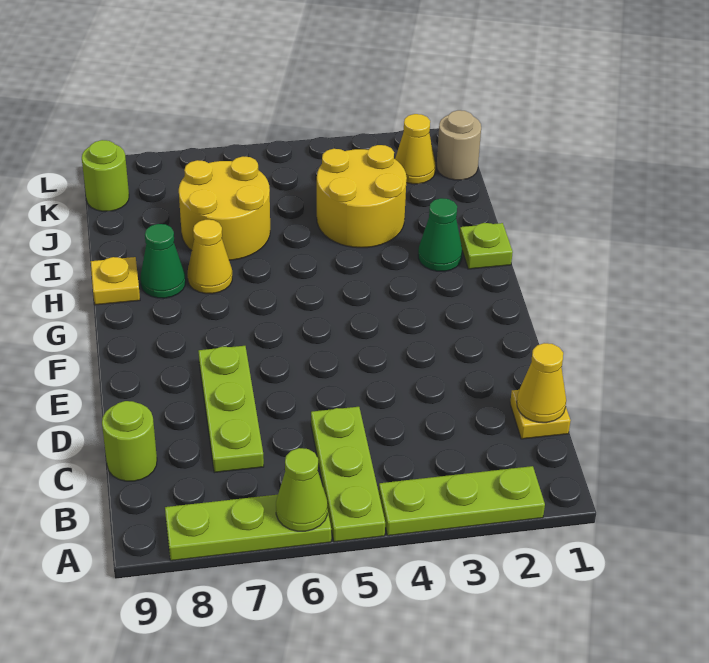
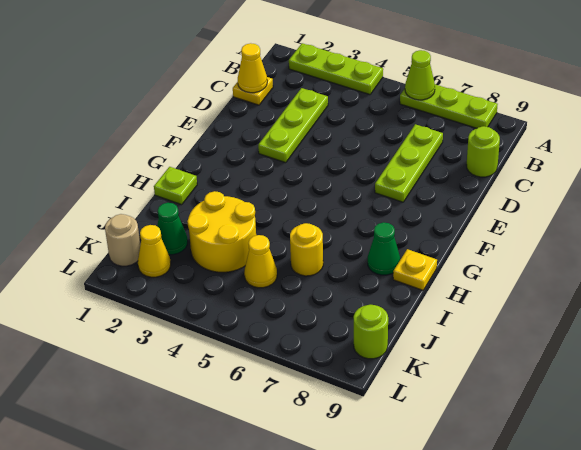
lime 1x3 plate [311,407,385,542] -> lime 1x3 plate moved to [258,88,328,163]
green 1x1 cone [418,198,462,271] -> green 1x1 cone moved to [157,203,188,255]
yellow 1x1 cone [187,220,232,294] -> yellow 1x1 cone moved to [244,235,277,288]
yellow 2x2 round brick [179,157,270,260] -> yellow 1x1 round brick [290,223,323,276]

